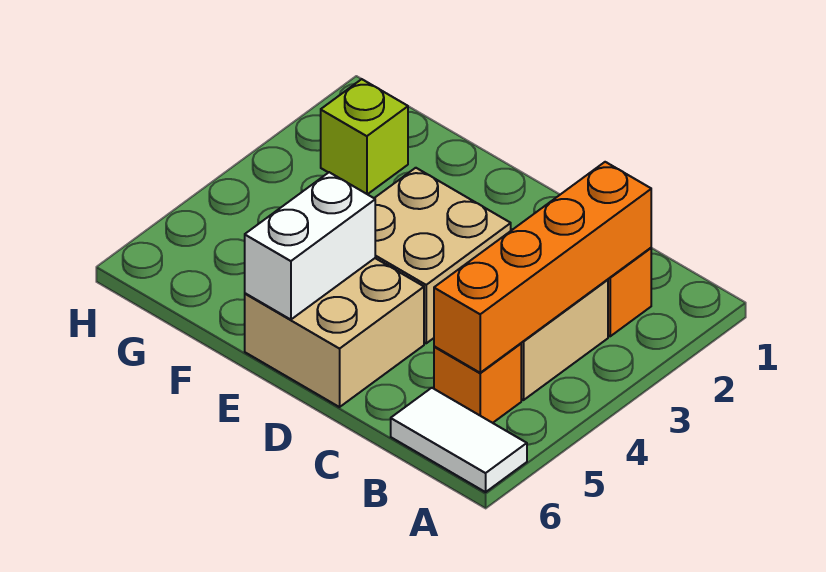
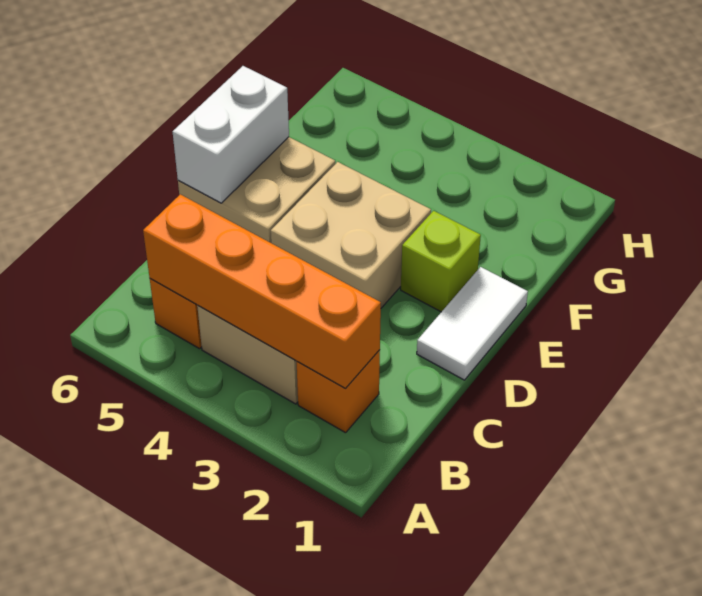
white 1x2 tile [391,388,527,492] -> white 1x2 tile moved to [417,267,528,380]
white 1x2 brick [245,172,375,320] -> white 1x2 brick turned to [173,66,289,203]
lime 1x1 brick [321,79,408,194] -> lime 1x1 brick moved to [401,211,481,312]

